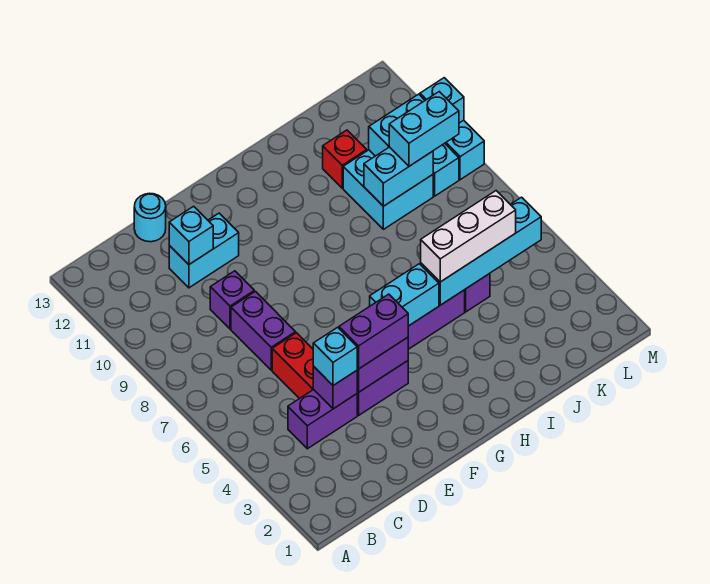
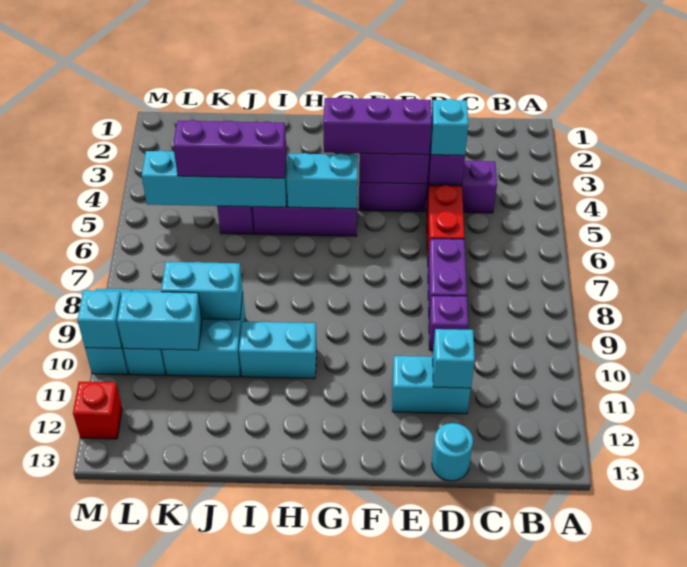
purple 1x2 brick [339,294,408,369] -> purple 1x3 brick [323,97,432,155]
white 1x3 brick [421,191,516,282] -> purple 1x3 brick [173,120,286,178]
red 1x1 brick [323,130,367,188] -> red 1x1 brick moved to [73,382,122,439]
cyan 1x2 brick [389,92,459,166] -> cyan 1x2 brick moved to [239,322,317,379]

